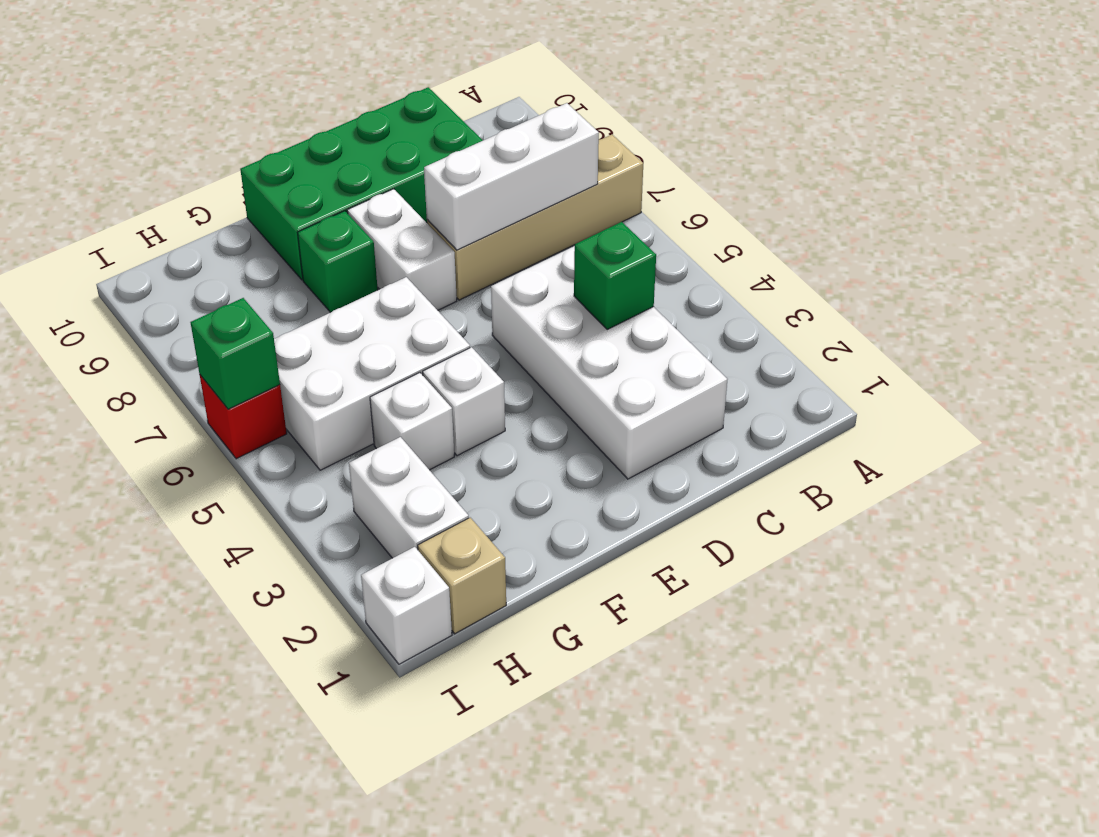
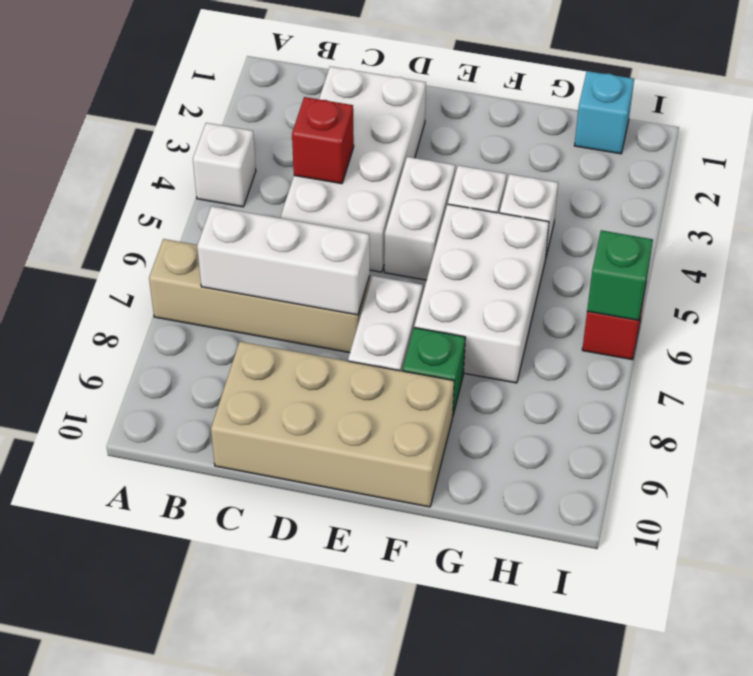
green 1x1 brick [574,222,656,329] -> red 1x1 brick [292,97,354,184]
green 2x4 brick [240,87,483,280] -> tan 2x4 brick [211,342,454,507]
white 2x3 brick [274,277,470,470] -> white 2x3 brick turned to [414,204,549,383]
tan 1x1 brick [418,518,506,634] -> cyan 1x1 brick [574,71,634,154]
white 1x2 brick [349,437,469,558] -> white 1x2 brick moved to [384,157,455,280]
white 1x1 brick [361,547,452,664] -> white 1x1 brick moved to [193,123,256,207]

